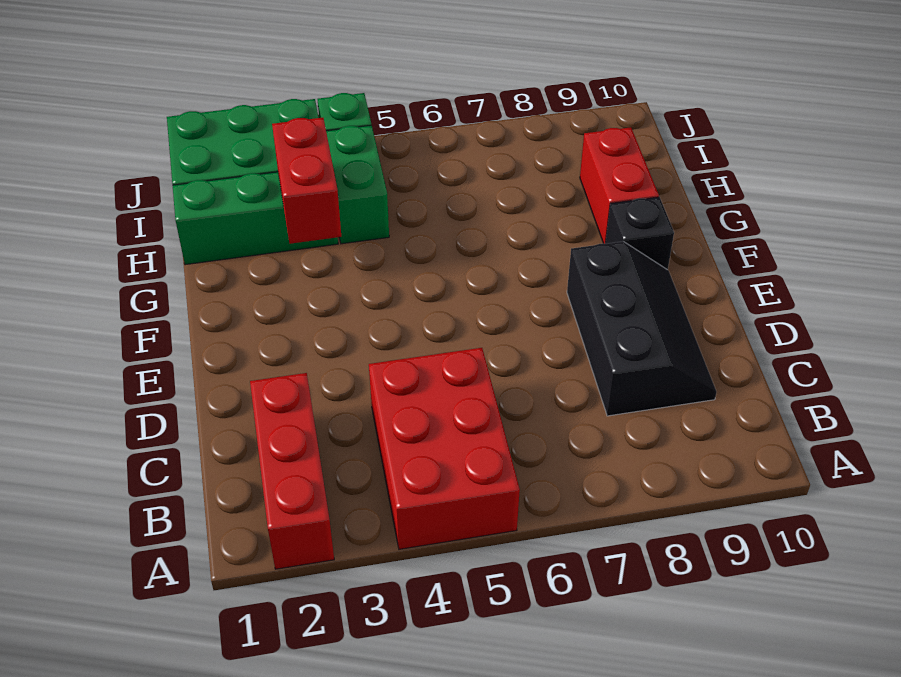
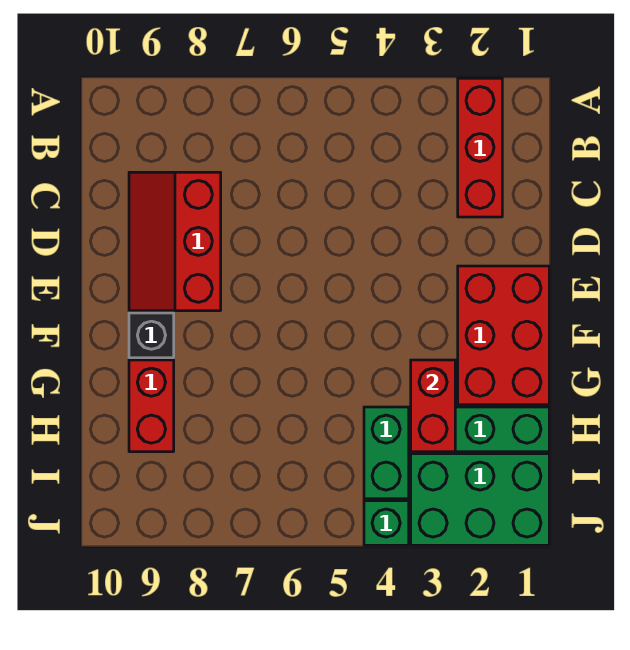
red 2x3 brick [369,348,520,549] -> red 2x3 brick moved to [458,266,549,405]
black 2x3 slope [567,241,717,416] -> red 2x3 slope [129,172,221,311]

